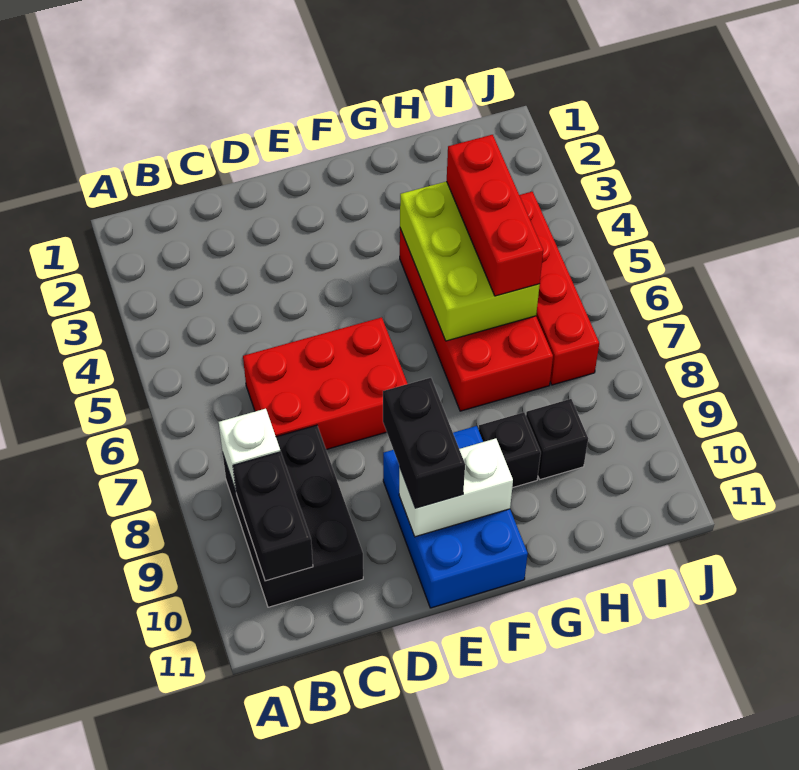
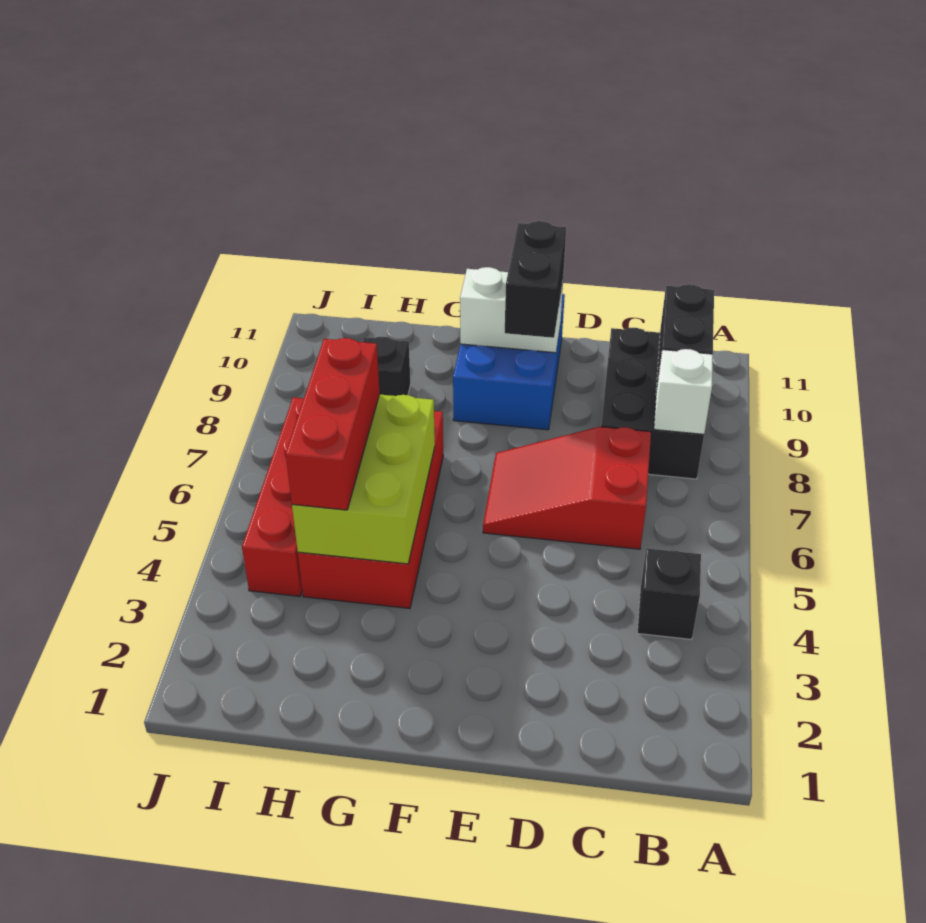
red 2x3 brick [243,317,407,450] -> red 2x3 slope [483,427,651,549]
black 1x1 brick [479,412,541,488] -> black 1x1 brick moved to [637,548,701,640]

